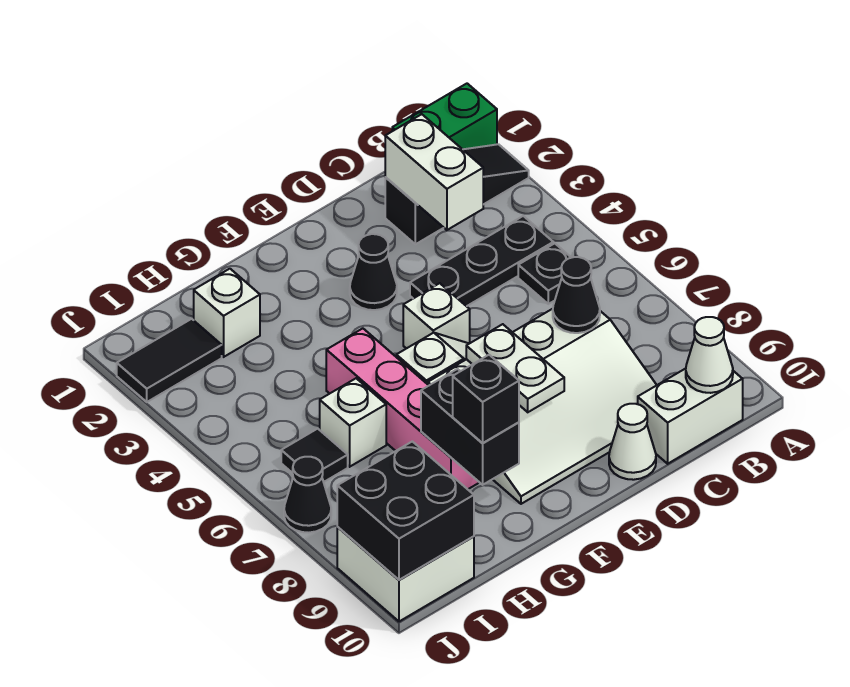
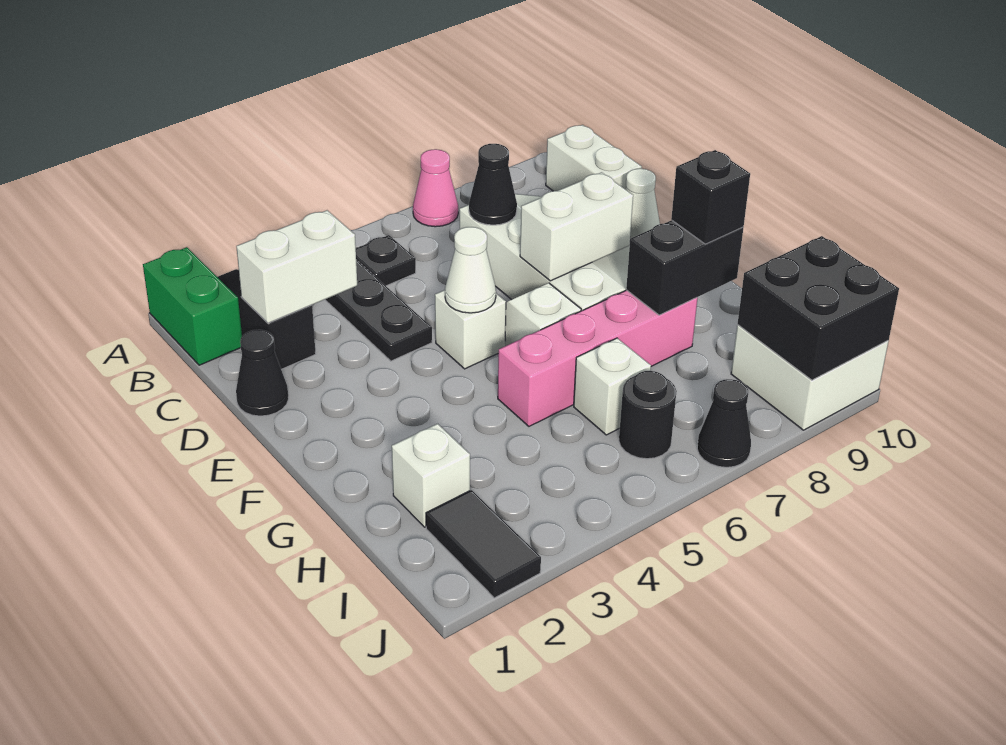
none -> pink 1x1 cone [413,149,458,227]
white 1x1 cone [686,317,733,393] -> white 1x1 cone moved to [445,227,496,313]
black 1x1 cone [350,234,397,310] -> black 1x1 cone moved to [236,330,289,416]
white 1x2 plate [466,324,564,412] -> white 1x2 brick [520,172,633,281]
black 1x1 tile [281,429,348,482] -> black 1x1 round brick [619,371,677,459]

